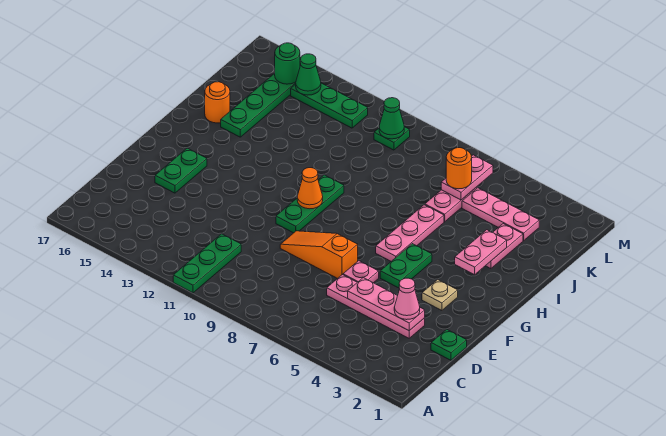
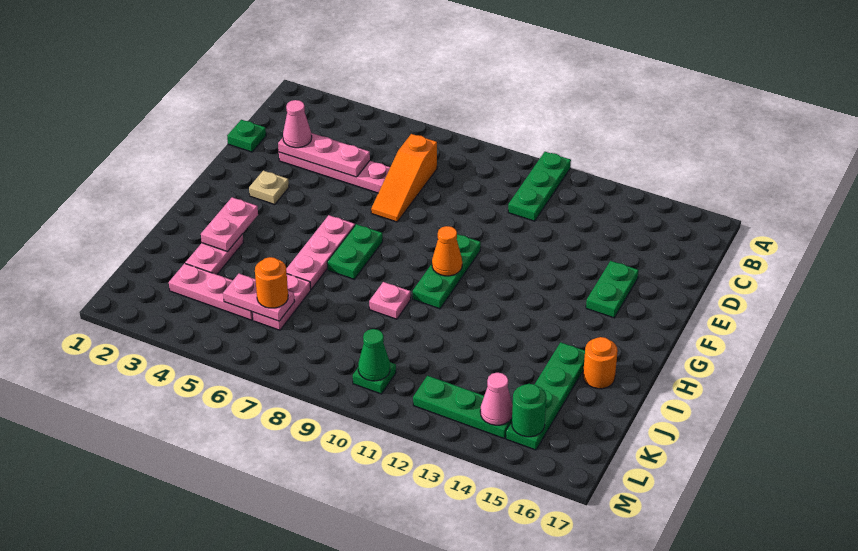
pink 1x1 plate [343,261,379,283] -> pink 1x1 plate moved to [369,282,411,319]
orange 1x3 slope [280,231,358,279] -> orange 1x3 slope turned to [371,134,437,222]
green 1x2 plate [380,244,432,288] -> green 1x2 plate moved to [327,224,383,279]
pink 1x2 plate [441,155,493,200] -> pink 1x2 plate turned to [223,274,295,321]
green 1x1 cone [296,54,321,95] -> pink 1x1 cone [480,373,513,425]

